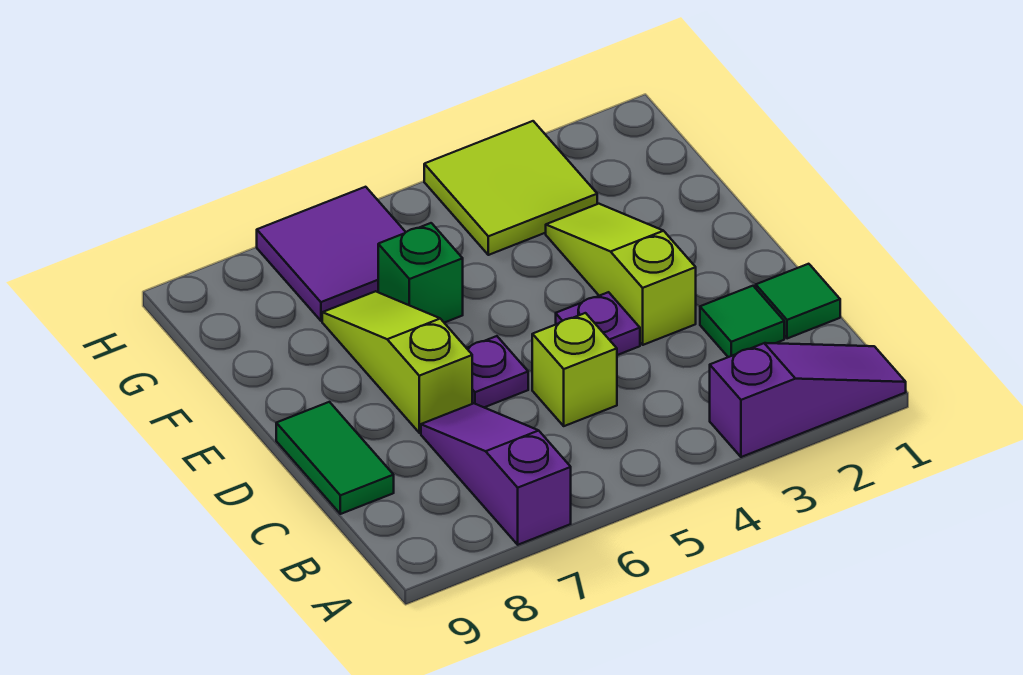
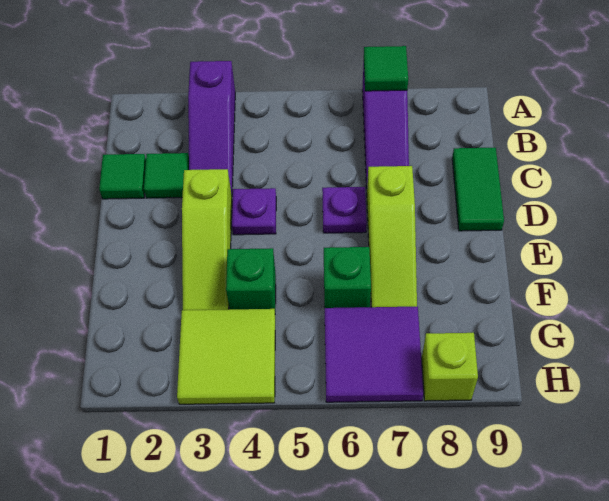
purple 1x3 slope [710,343,906,457] -> purple 1x3 slope turned to [188,61,235,194]
none -> green 1x1 tile [364,46,408,91]
lime 1x1 brick [532,313,617,426] -> lime 1x1 brick moved to [422,333,478,401]
none -> green 1x1 brick [226,248,276,309]

